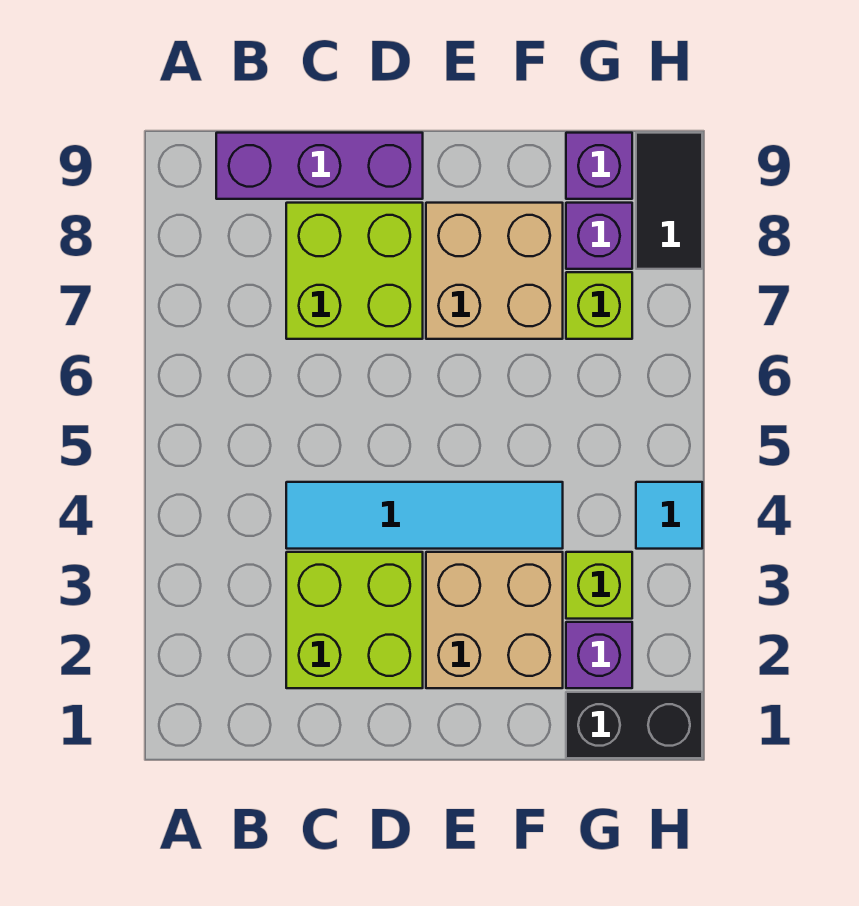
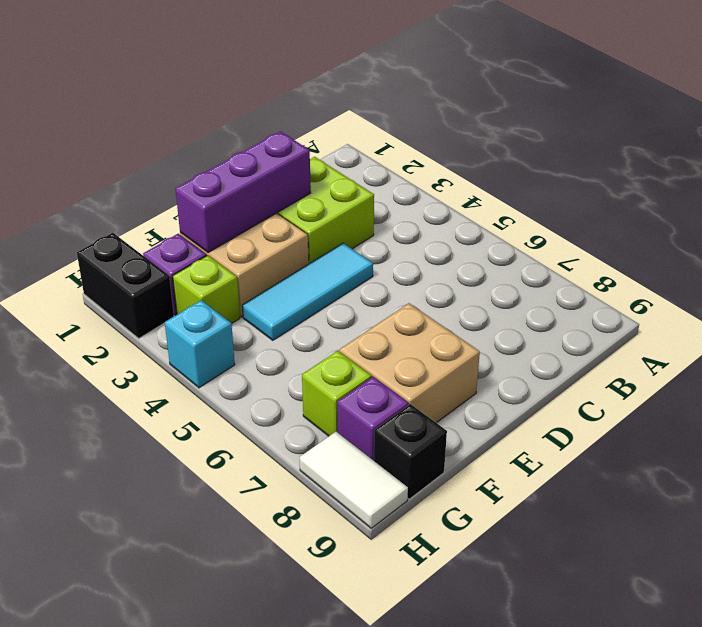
purple 1x3 brick [216,133,423,199] -> purple 1x3 brick moved to [175,131,311,253]
cyan 1x4 tile [286,482,563,549] -> cyan 1x3 tile [242,243,373,340]
lime 2x2 brick [286,203,423,339] -> none
black 1x2 brick [566,692,702,758] -> black 1x2 brick turned to [77,233,174,338]
purple 1x1 brick [566,133,632,199] -> black 1x1 brick [374,404,447,499]
cyan 1x1 tile [636,482,702,549] -> cyan 1x1 brick [165,300,235,388]
black 1x2 tile [636,133,702,269] -> white 1x2 tile [299,432,408,528]

